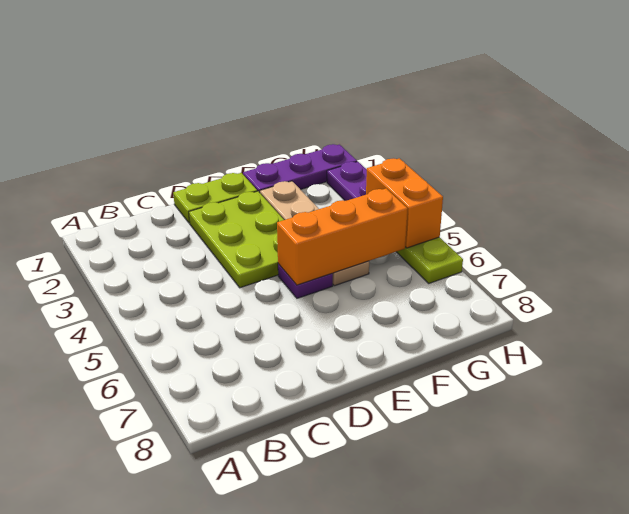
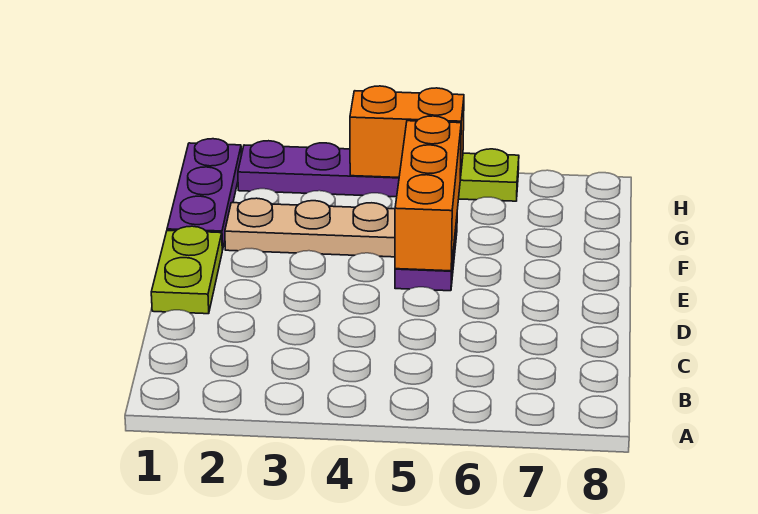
lime 2x3 plate [189,191,284,288] -> none

